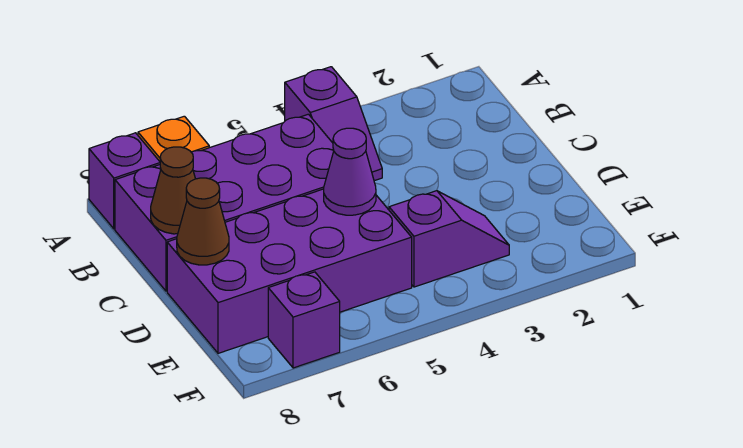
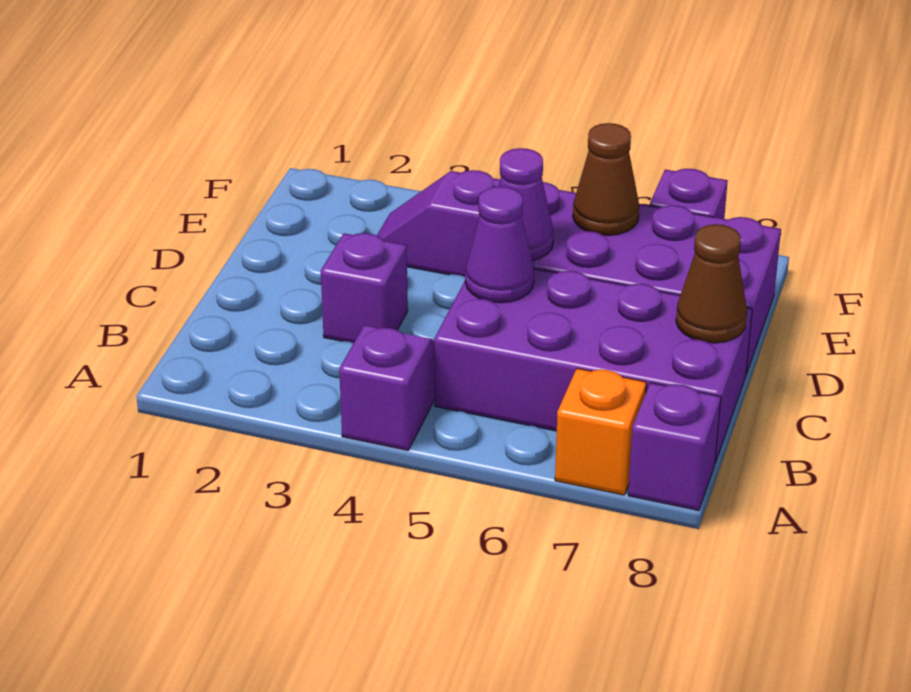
none -> purple 1x1 brick [321,233,408,343]
none -> purple 1x1 cone [465,186,534,303]
brown 1x1 cone [177,178,229,265] -> brown 1x1 cone moved to [573,123,639,235]

